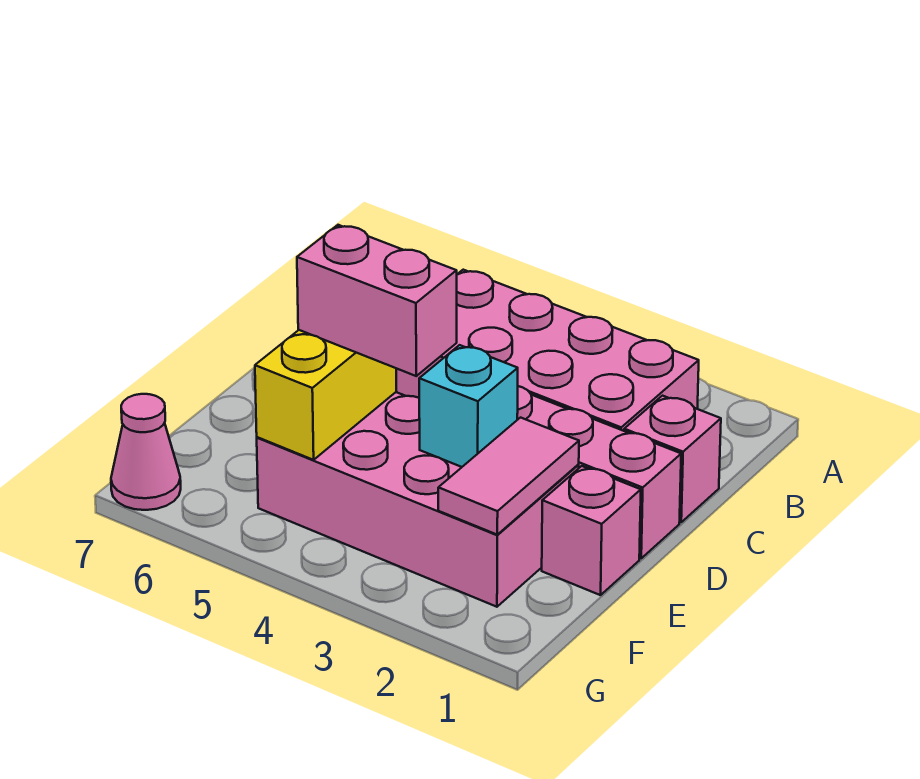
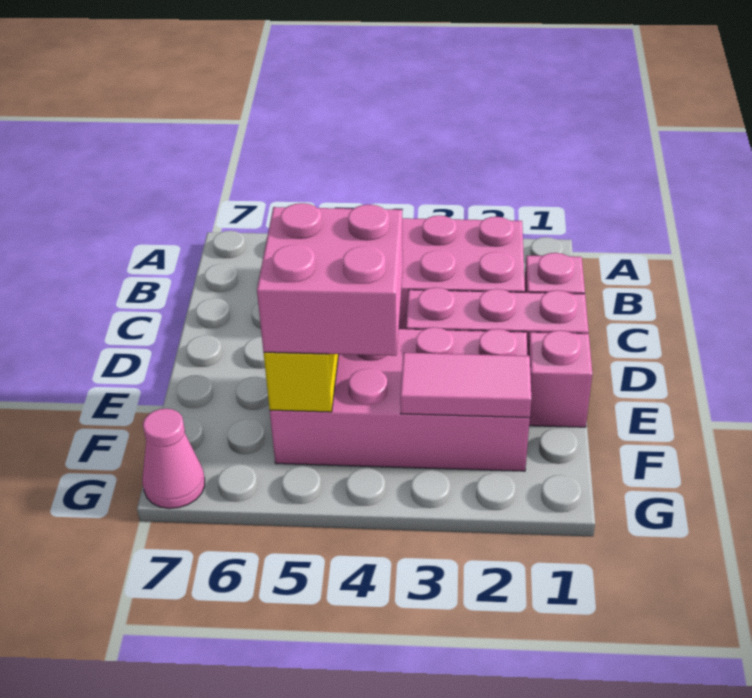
pink 1x2 tile [438,418,579,535] -> pink 1x2 tile turned to [400,353,531,418]
cyan 1x1 brick [419,345,518,467] -> none
pink 1x2 brick [297,225,457,376] -> pink 2x2 brick [257,203,403,356]

